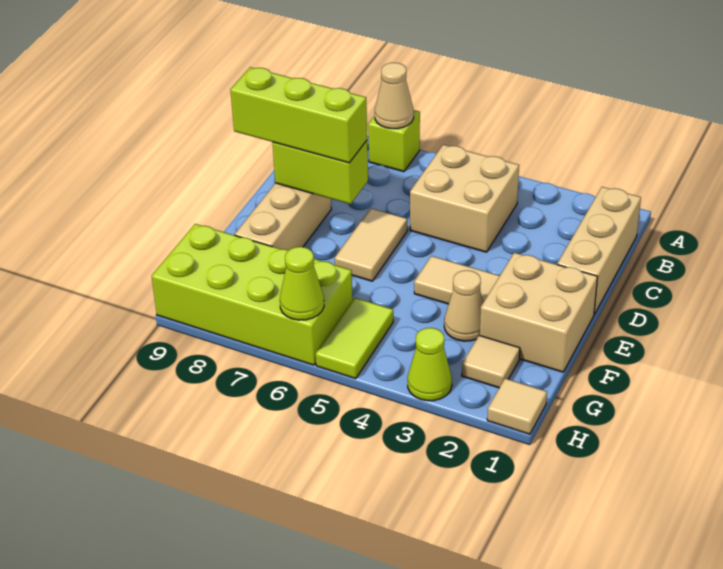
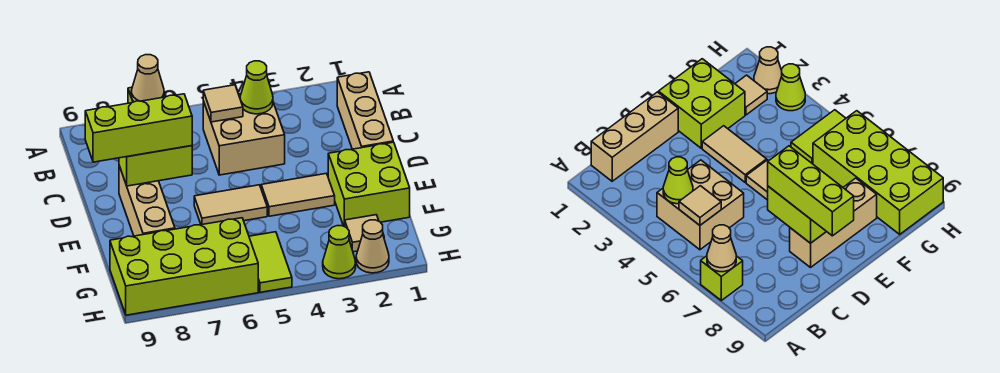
tan 1x2 tile [335,208,407,281] -> tan 1x2 tile turned to [194,185,267,225]
tan 2x2 brick [480,253,598,372] -> lime 2x2 brick [328,142,410,226]
tan 1x1 cone [444,270,483,341] -> tan 1x1 cone moved to [356,220,389,273]
tan 1x1 tile [487,379,547,434] -> tan 1x1 tile moved to [203,85,243,122]
lime 1x1 cone [280,247,324,320] -> lime 1x1 cone moved to [240,61,273,114]

